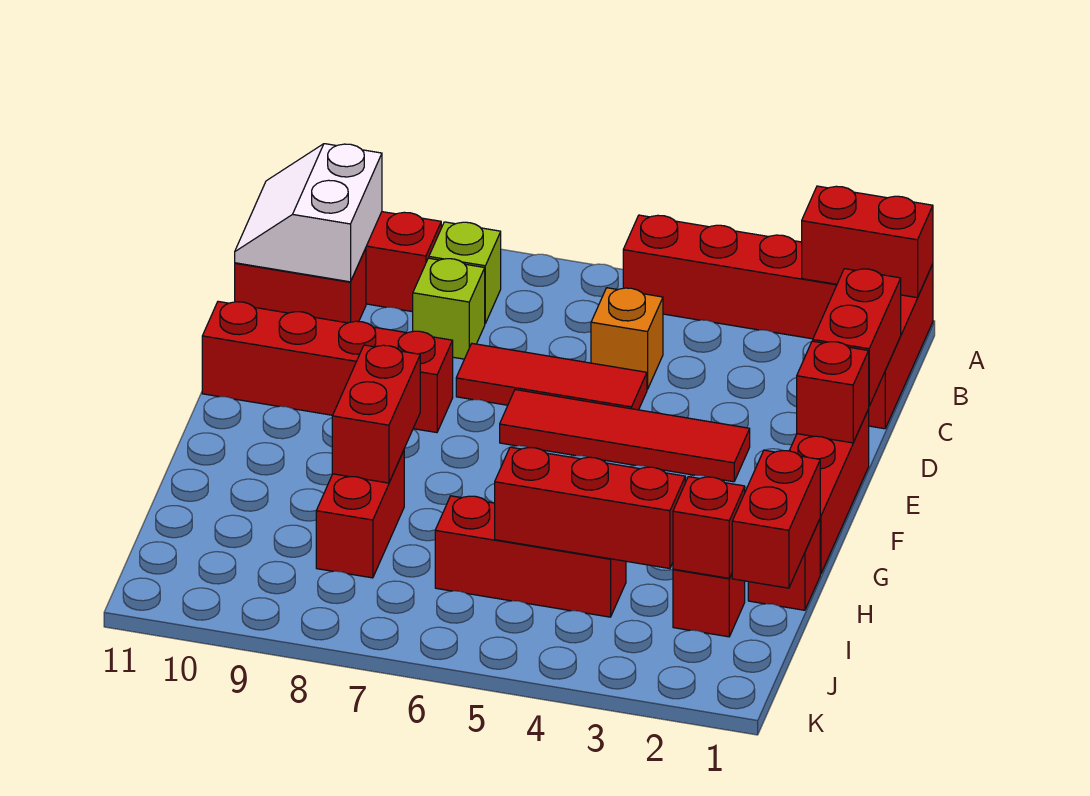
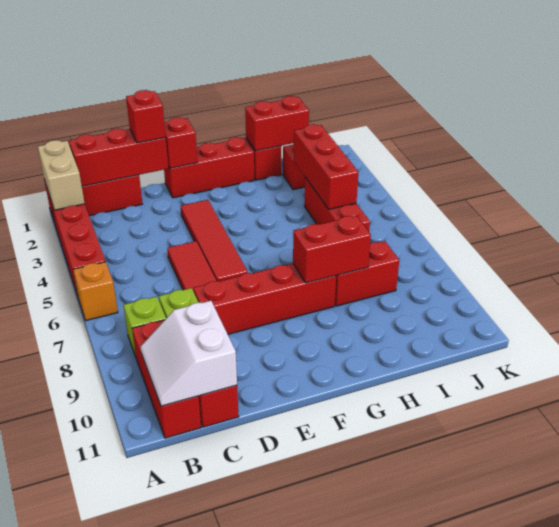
red 1x2 brick [802,186,933,298] -> tan 1x2 brick [38,140,85,210]
white 2x2 slope [235,144,382,282] -> white 2x2 slope turned to [141,301,237,406]
red 1x2 brick [813,269,901,406] -> red 1x3 brick [69,129,168,186]
orange 1x1 brick [591,288,663,389] -> orange 1x1 brick moved to [73,262,118,320]
red 1x4 brick [202,301,453,433] -> red 1x4 brick turned to [193,263,336,334]
red 1x1 brick [673,477,745,578] -> red 1x1 brick moved to [126,90,166,143]

